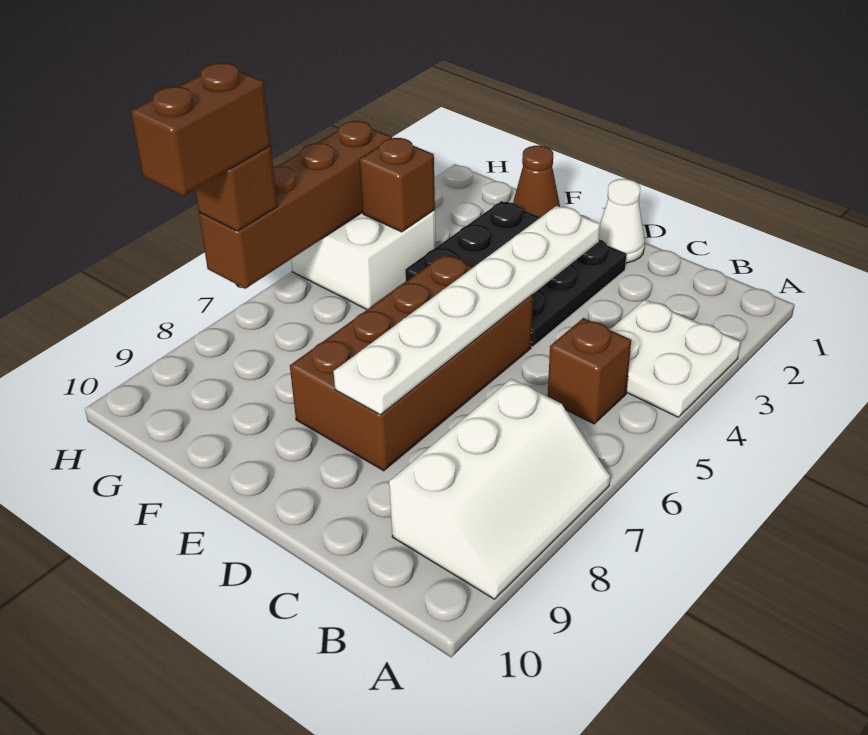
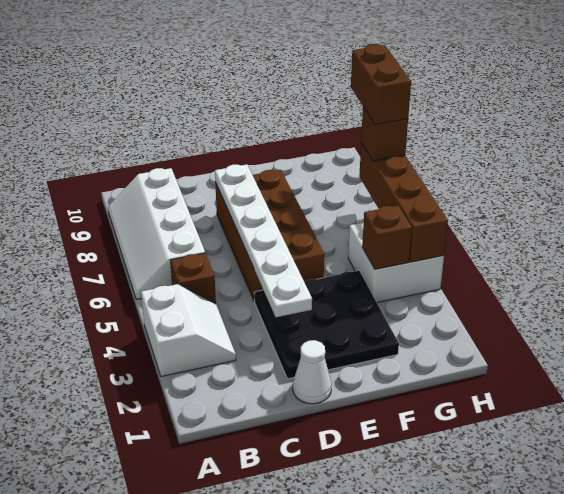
white 2x2 plate [610,300,740,417] -> white 2x2 slope [141,284,236,377]
white 2x3 slope [389,379,610,599] -> white 2x4 slope [108,168,205,299]
brown 1x1 cone [513,146,560,217] -> none

